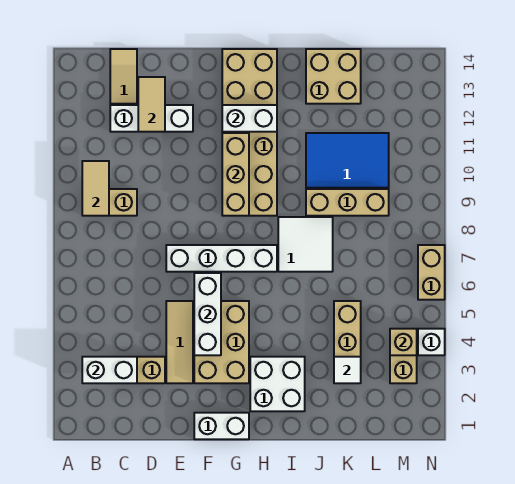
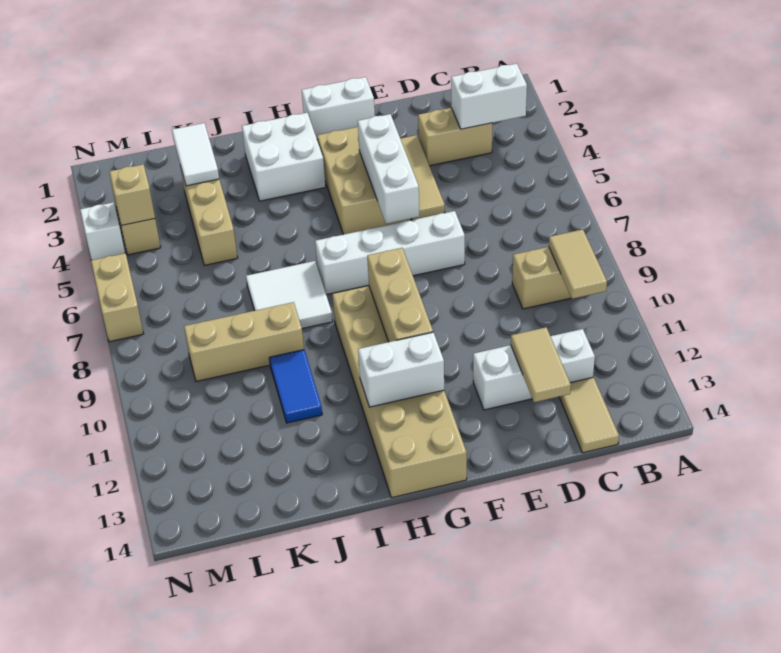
blue 2x3 tile [306,133,389,188] -> blue 1x2 tile [269,350,322,423]
tan 2x2 brick [306,49,361,104] -> none
white 1x1 tile [334,357,361,383] -> white 1x2 tile [172,123,219,186]

